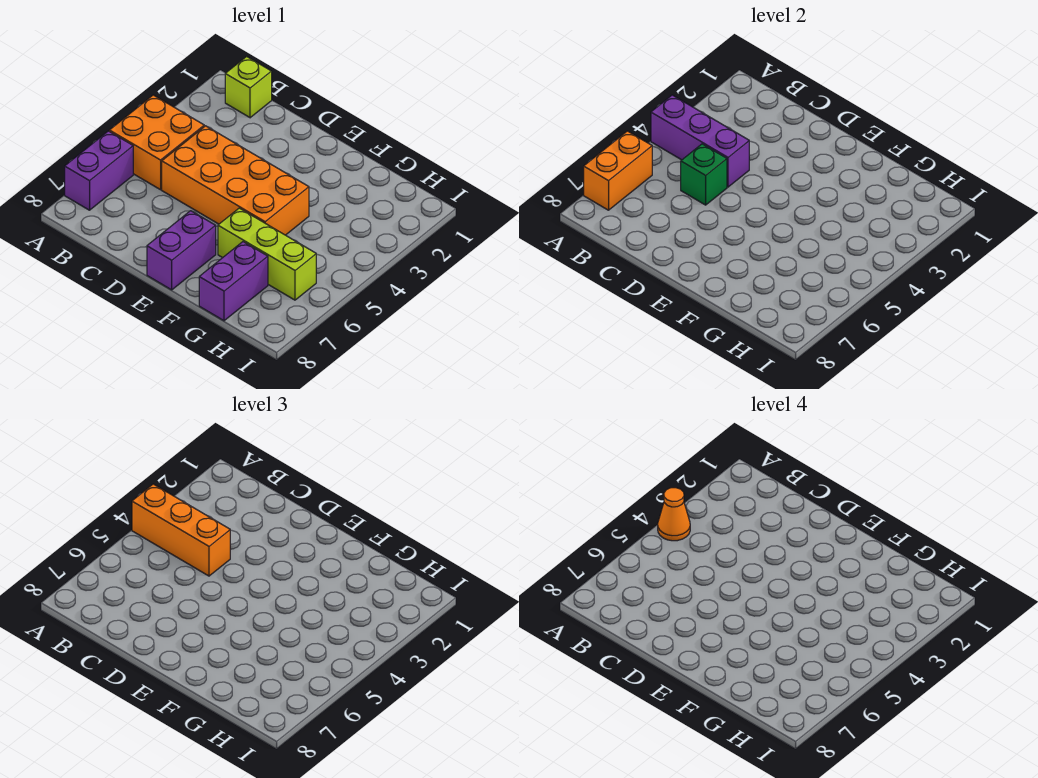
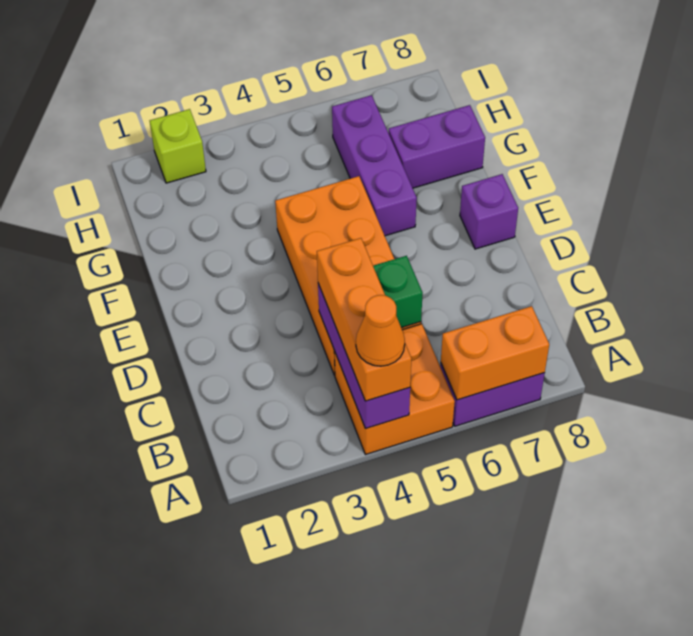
lime 1x1 brick [225,57,272,118] -> lime 1x1 brick moved to [150,109,206,183]
purple 1x2 brick [147,211,216,290] -> purple 1x1 brick [460,174,518,249]
lime 1x3 brick [218,208,316,300] -> purple 1x3 brick [332,95,417,236]

